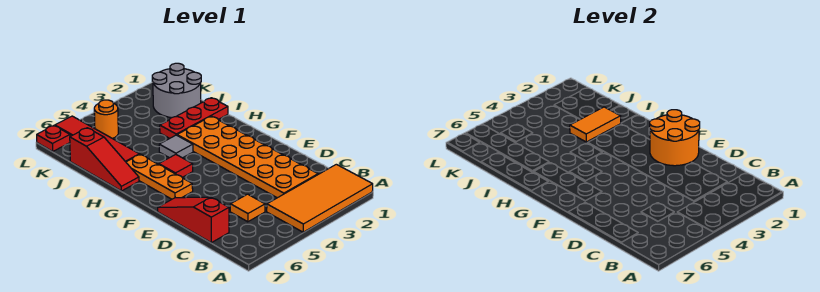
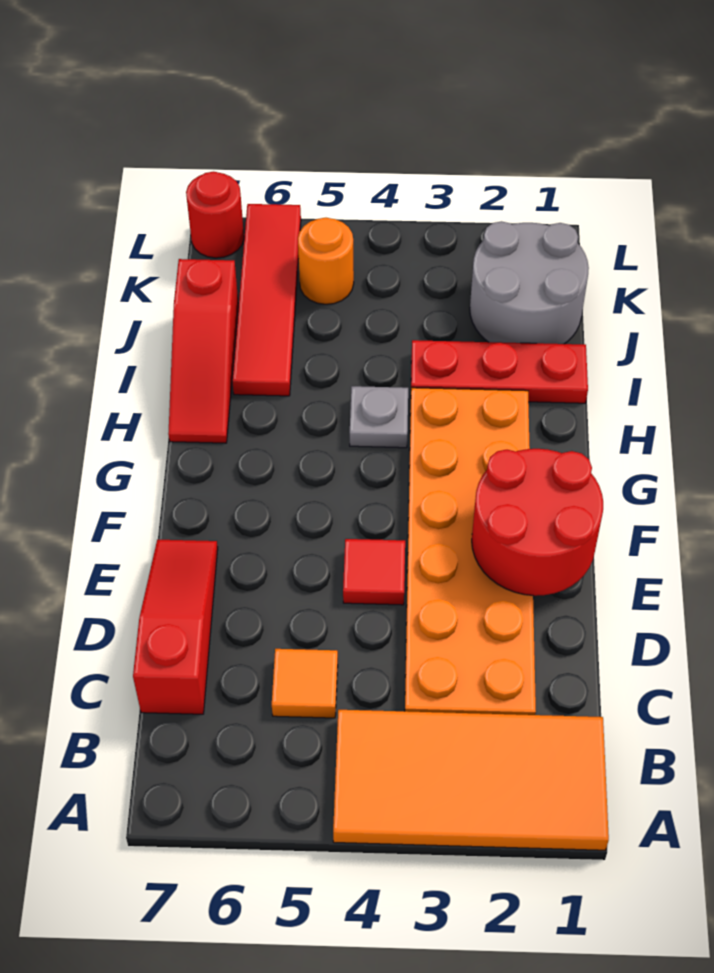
orange 2x2 round brick [650,110,700,166] -> red 2x2 round brick [472,449,603,596]
orange 1x3 plate [126,154,193,199] -> none
red 1x1 tile [159,155,193,177] -> red 1x1 tile moved to [343,539,405,605]
grey 1x1 tile [159,135,193,158] -> grey 1x1 plate [350,386,408,448]
orange 1x2 tile [570,107,621,142] -> none
red 1x1 plate [37,126,70,152] -> red 1x1 round brick [186,171,244,258]

